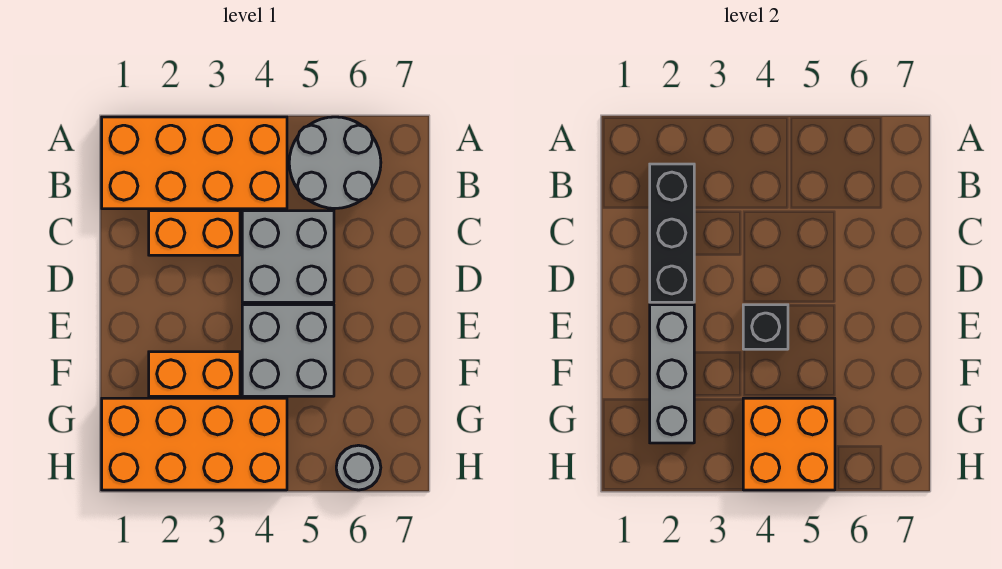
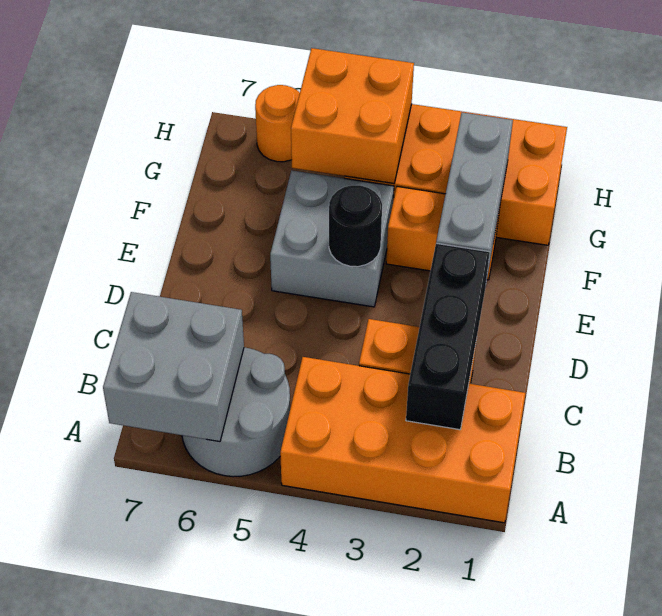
grey 2x2 brick [242,211,334,302] -> grey 2x2 brick moved to [103,292,244,442]
black 1x1 brick [743,305,788,349] -> black 1x1 round brick [329,185,382,267]
grey 1x1 round brick [336,445,381,490] -> orange 1x1 round brick [255,85,300,162]

